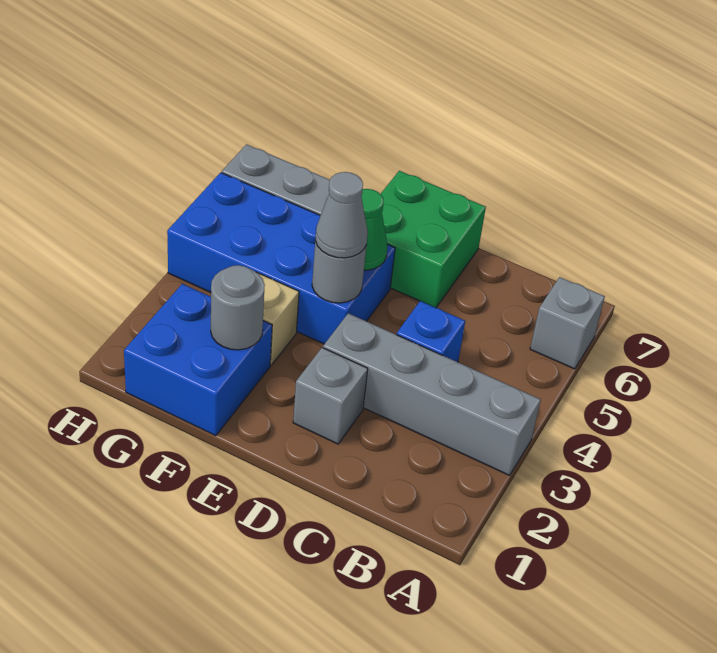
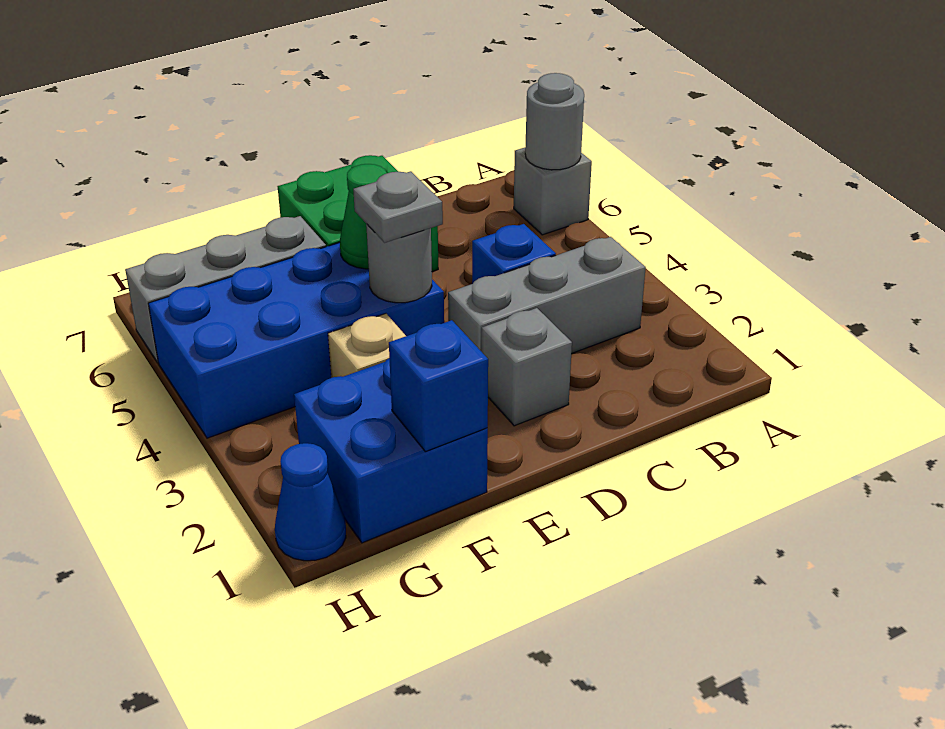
grey 1x4 brick [323,313,541,475] -> grey 1x3 brick [448,237,646,354]
grey 1x1 cone [315,172,368,258] -> grey 1x1 plate [353,171,443,243]
none -> blue 1x1 brick [389,320,488,452]
grey 1x1 round brick [211,265,265,350] -> grey 1x1 round brick moved to [525,73,584,170]
none -> blue 1x1 cone [275,443,346,561]

